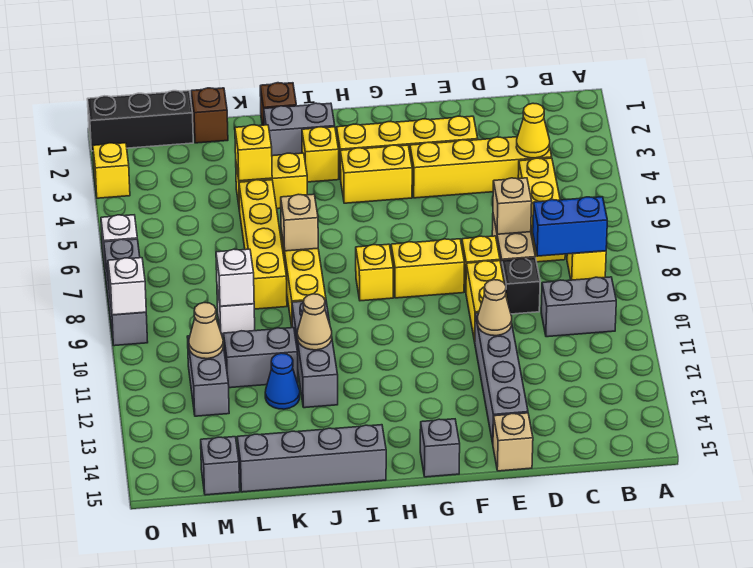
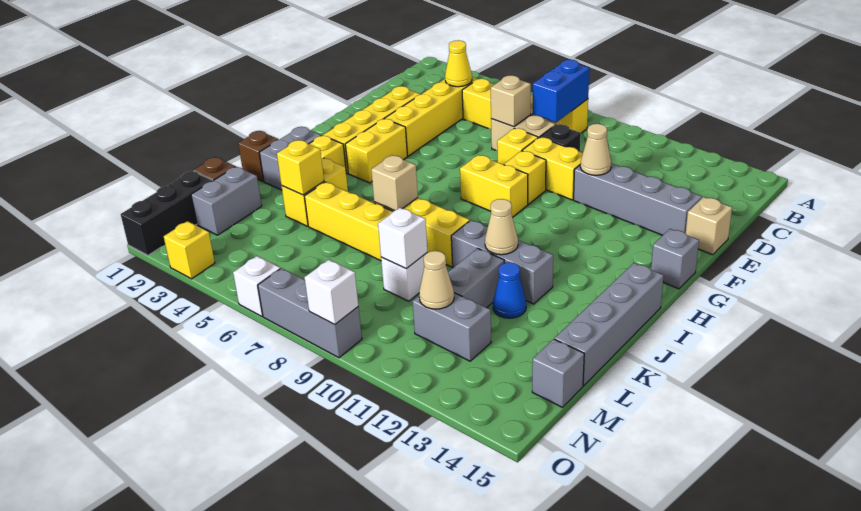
grey 1x2 brick [541,277,616,337] -> grey 1x2 brick moved to [191,167,262,235]
yellow 1x2 brick [391,239,464,298] -> yellow 1x2 brick turned to [460,155,528,217]
yellow 1x1 brick [356,244,393,301] -> yellow 1x1 brick moved to [504,151,546,204]

